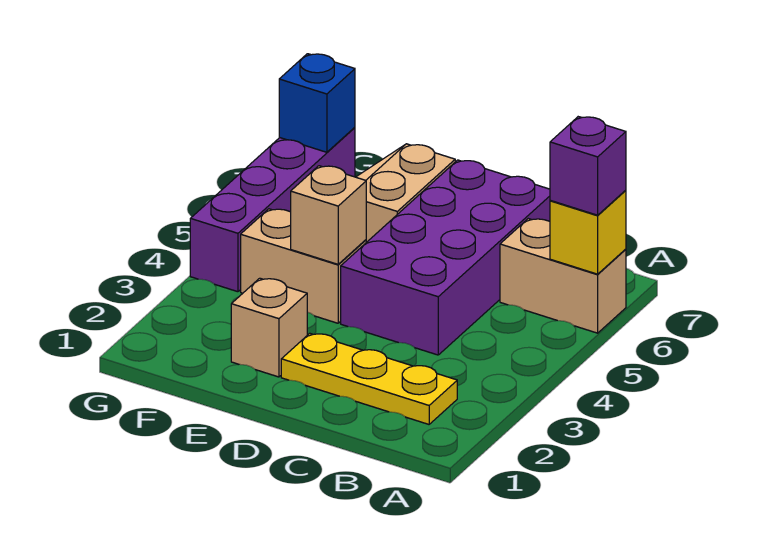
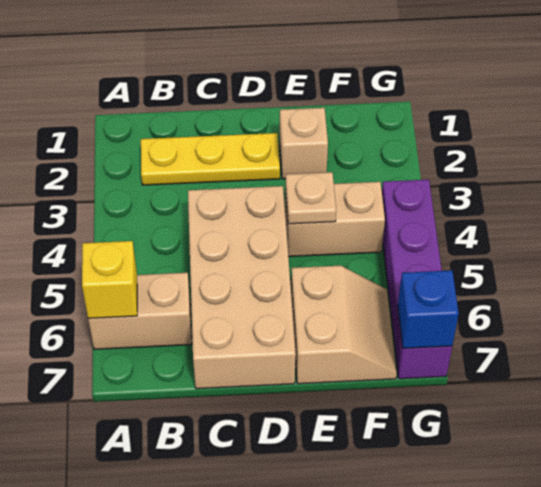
purple 1x1 brick [550,117,626,215] -> none
purple 2x4 brick [341,160,550,355] -> tan 2x4 brick [188,186,296,389]
tan 1x1 brick [291,166,366,264] -> tan 1x1 plate [286,172,336,224]

